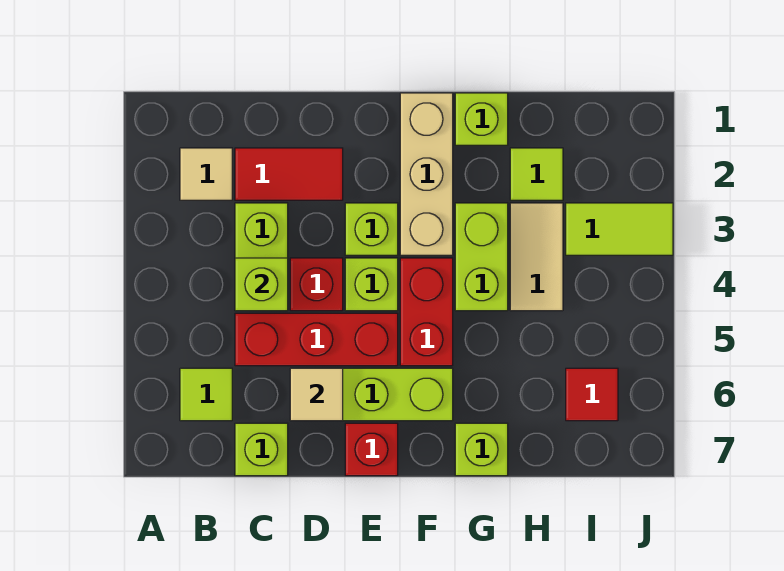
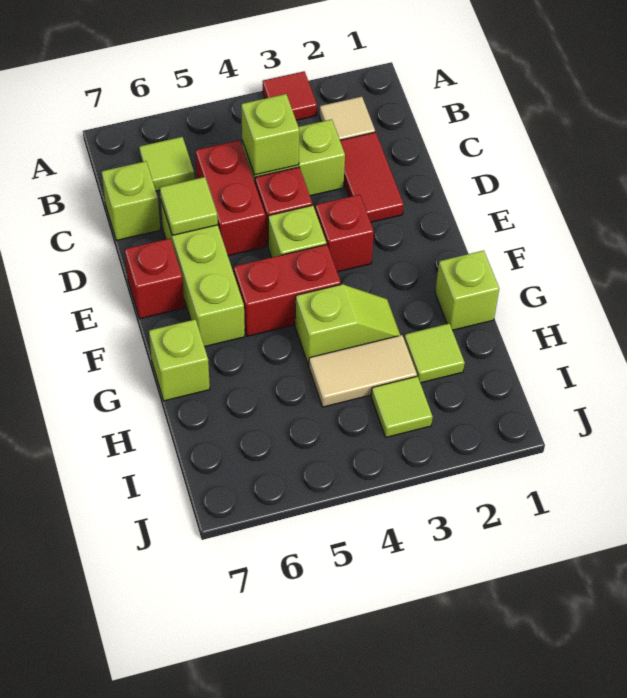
red 1x3 brick [235,313,398,366] -> red 1x2 brick [196,140,266,256]
tan 1x1 tile [290,368,343,421] -> lime 1x1 tile [160,177,218,235]
lime 1x1 brick [345,203,398,255] -> red 1x1 brick [315,194,374,272]
tan 1x3 brick [400,93,453,255] -> none
lime 1x2 brick [455,203,508,311] -> lime 1x2 slope [295,284,400,365]
lime 1x2 tile [566,203,673,255] -> lime 1x1 tile [371,376,433,437]
red 1x1 tile [566,368,618,421] -> red 1x1 tile moved to [263,71,317,120]

